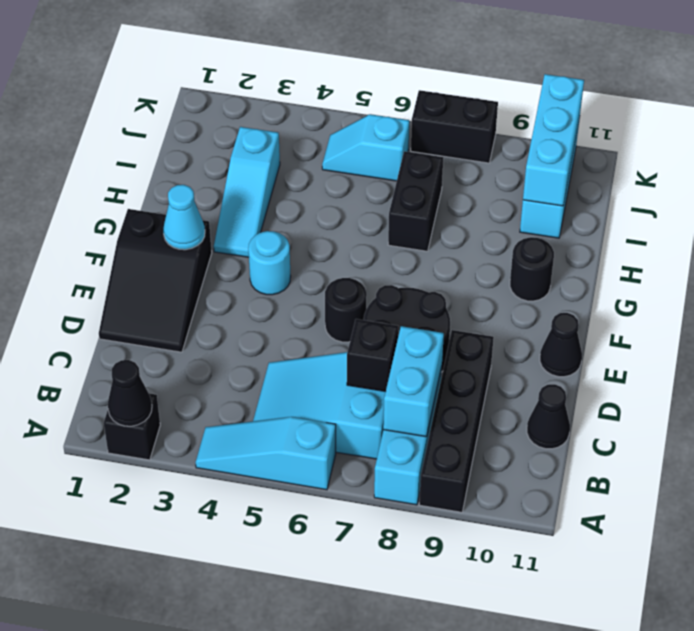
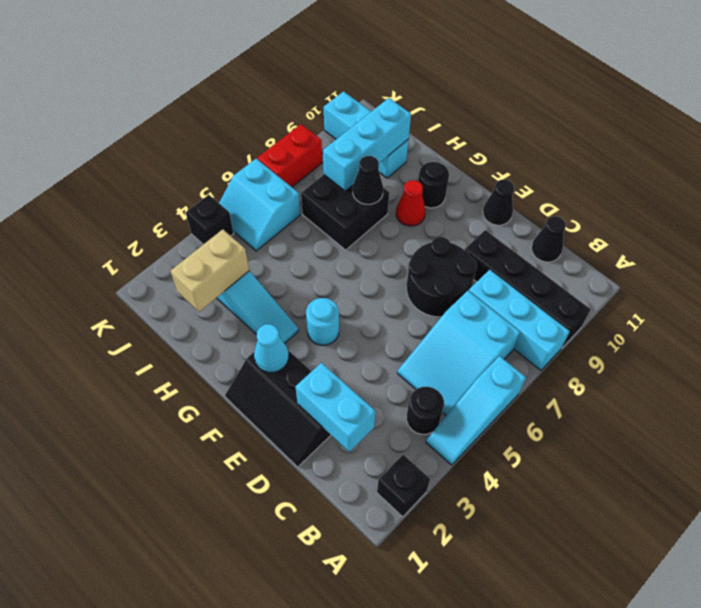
black 1x1 cone [108,360,152,426] -> black 1x1 cone moved to [353,156,383,204]
cyan 1x2 brick [383,326,444,437] -> cyan 1x2 brick moved to [296,362,376,452]
black 1x1 brick [347,319,398,392] -> black 1x1 brick moved to [186,195,234,244]
black 2x3 slope [99,209,212,352] -> black 2x3 slope turned to [225,350,331,467]
black 1x1 round brick [325,278,367,342] -> black 1x1 round brick moved to [406,387,444,434]
none -> red 1x1 cone [396,180,426,226]
black 1x2 brick [388,151,443,251] -> black 2x2 brick [301,175,389,250]
none -> tan 1x2 brick [170,229,249,312]
cyan 1x3 brick [523,74,584,206] -> cyan 1x3 brick turned to [323,98,411,191]
cyan 1x2 slope [322,114,409,181] -> cyan 2x2 slope [219,159,300,251]
black 1x2 brick [411,90,498,163] -> red 1x2 brick [257,124,322,187]

